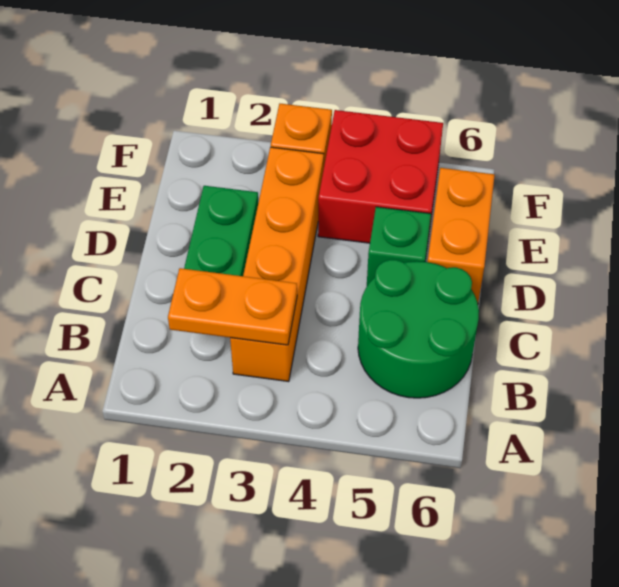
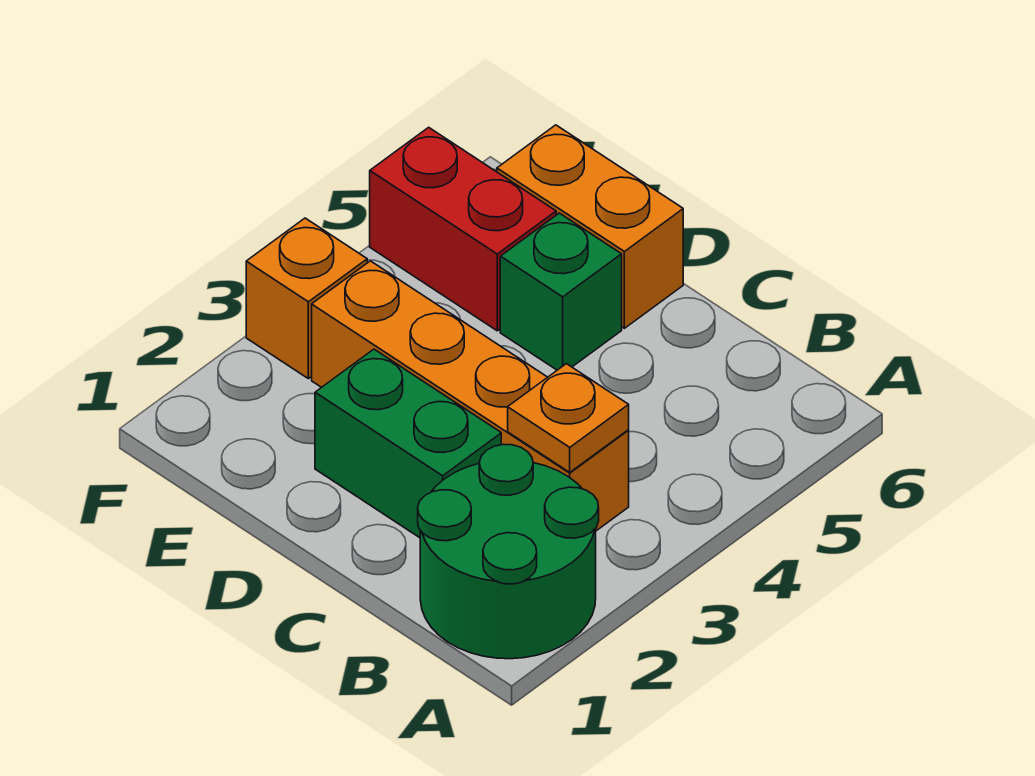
orange 1x2 plate [168,268,297,345] -> orange 1x1 plate [508,364,629,472]
green 2x2 round brick [358,260,479,398] -> green 2x2 round brick moved to [418,444,599,659]
red 2x2 brick [318,110,443,243] -> red 1x2 brick [370,127,556,331]

